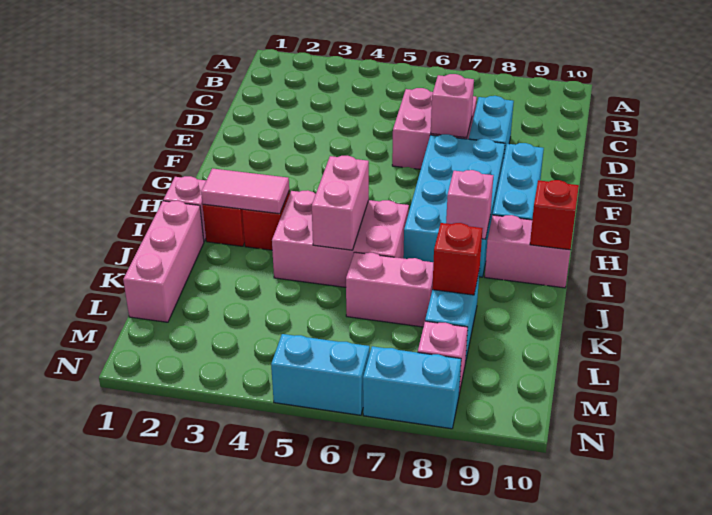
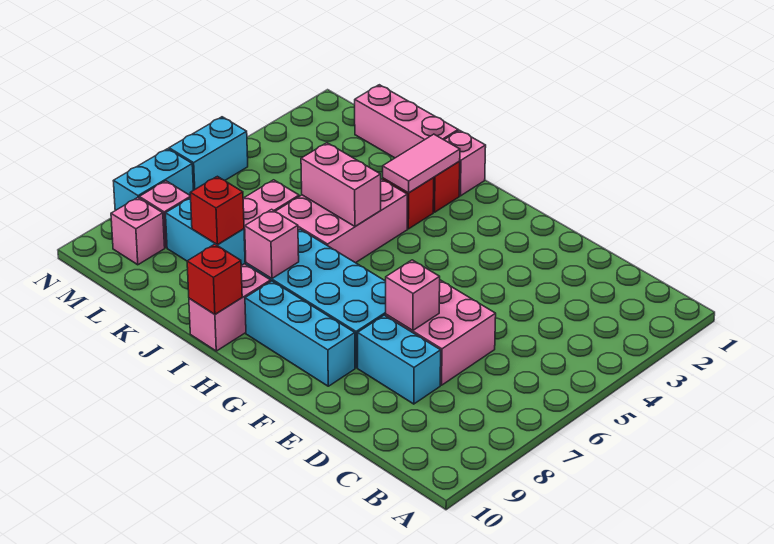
none -> pink 1x1 brick [111,198,165,265]

